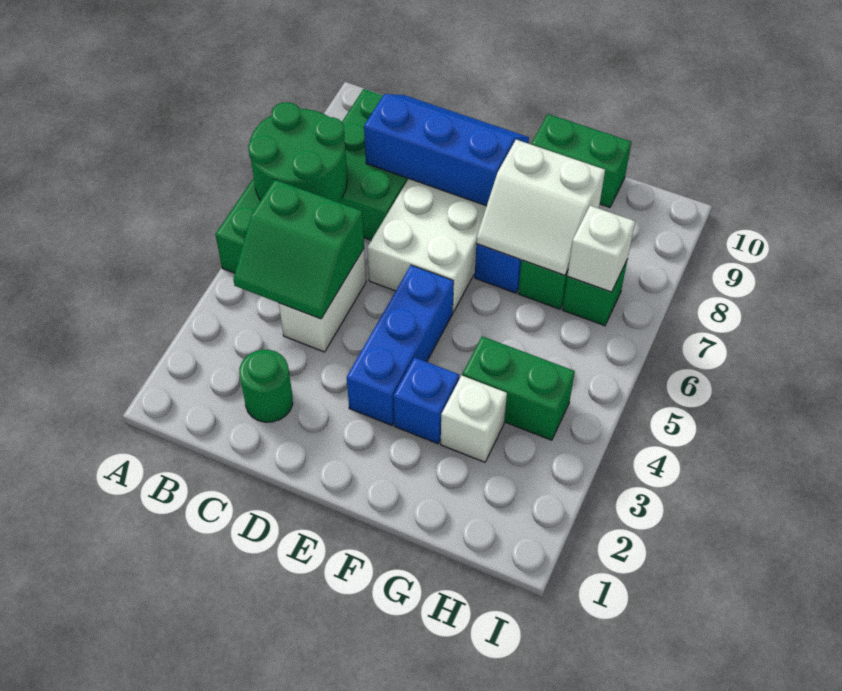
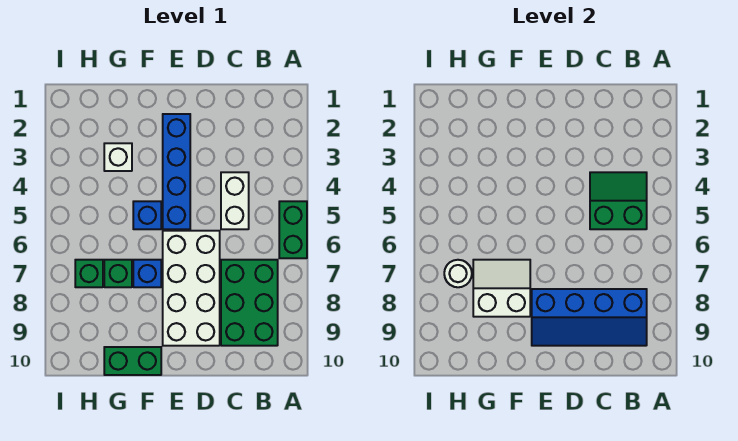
green 2x2 round brick [248,102,347,202] -> none
green 1x1 round brick [239,350,293,422] -> none
blue 2x3 slope [364,94,529,206] -> blue 2x4 slope [532,289,647,346]
blue 1x3 brick [347,265,454,425] -> blue 1x4 brick [163,114,190,229]
blue 1x1 brick [394,357,459,444] -> blue 1x1 brick moved to [133,201,161,229]
green 1x2 brick [462,336,575,440] -> none
white 1x1 brick [567,206,635,292] -> white 1x1 round brick [444,260,472,287]

